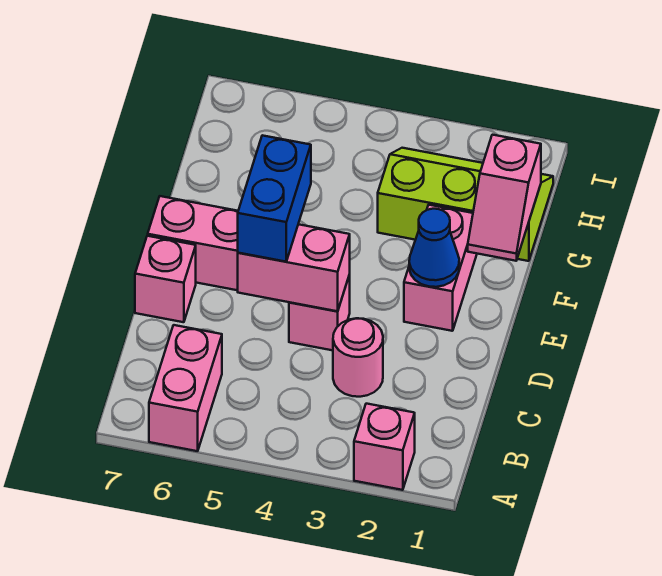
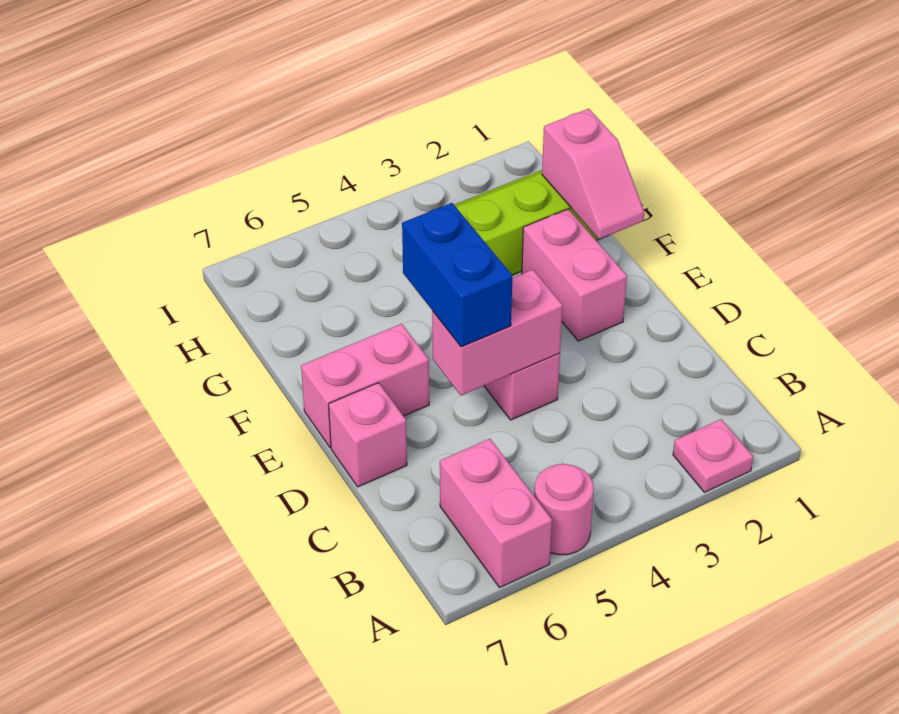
pink 1x1 brick [354,404,415,490] -> pink 1x1 plate [673,419,753,492]
pink 1x1 round brick [333,318,383,397] -> pink 1x1 round brick moved to [534,464,594,555]
blue 1x1 cone [409,209,459,287] -> none

